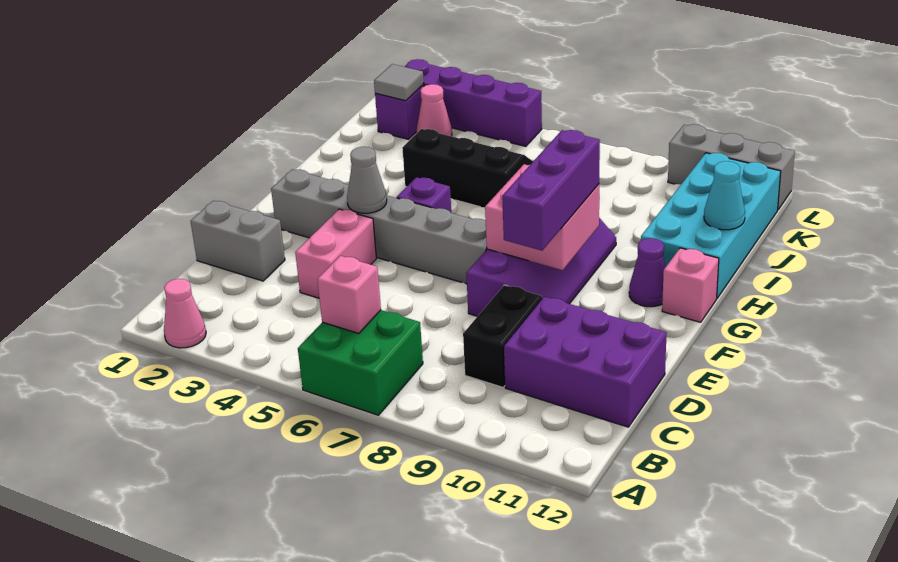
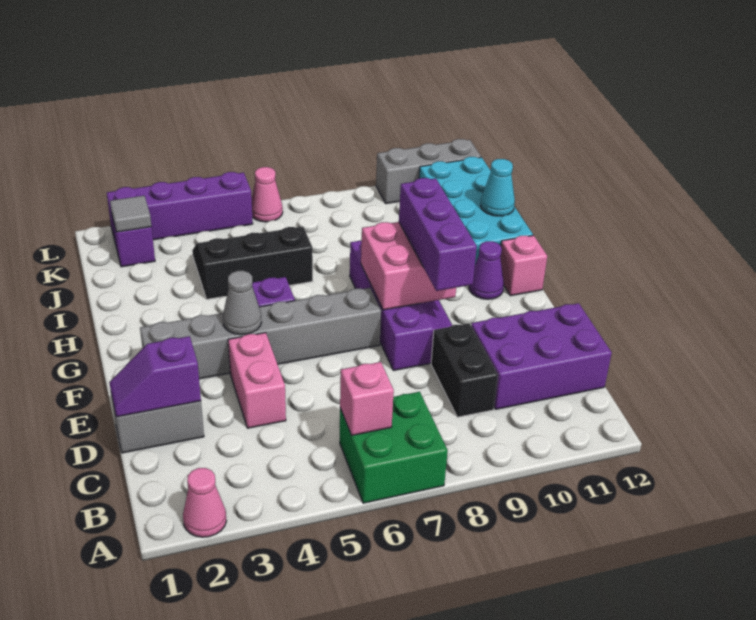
none -> purple 1x2 slope [109,336,201,417]
pink 1x1 cone [416,84,452,136] -> pink 1x1 cone moved to [252,167,283,222]

